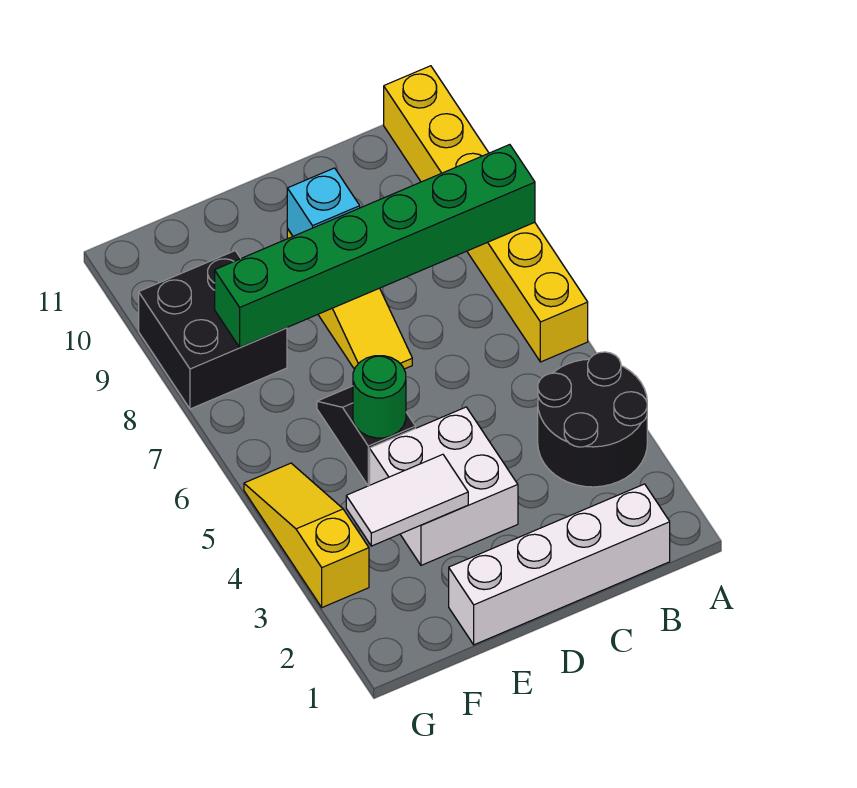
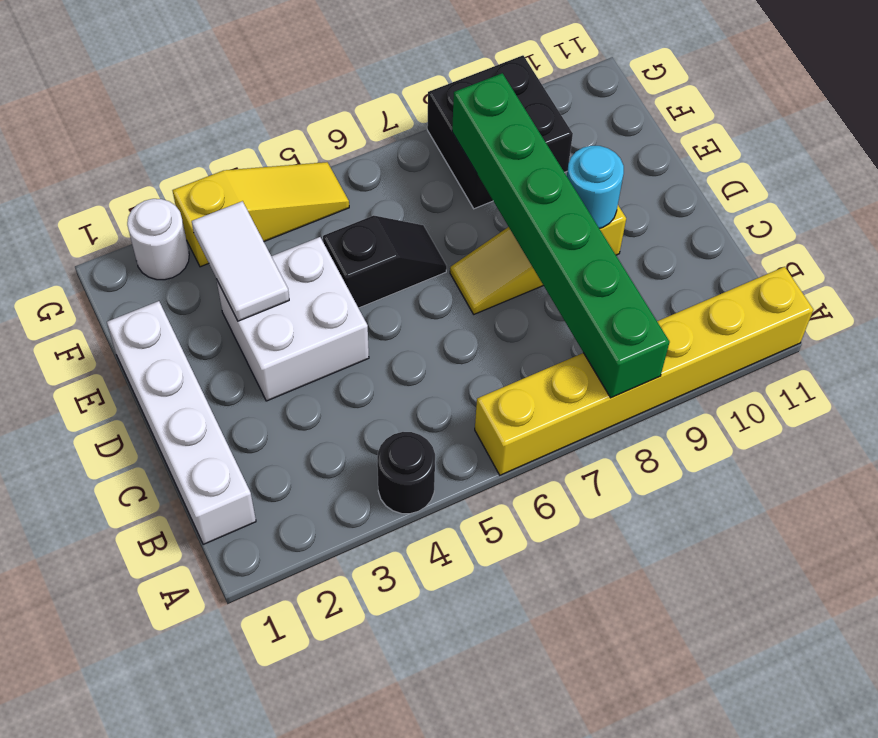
black 2x2 round brick [538,352,647,487] -> black 1x1 round brick [377,432,435,514]
cyan 1x1 brick [287,168,360,236] -> cyan 1x1 round brick [567,146,624,228]
green 1x1 round brick [353,356,406,438] -> none
none -> white 1x1 round brick [127,199,189,280]

